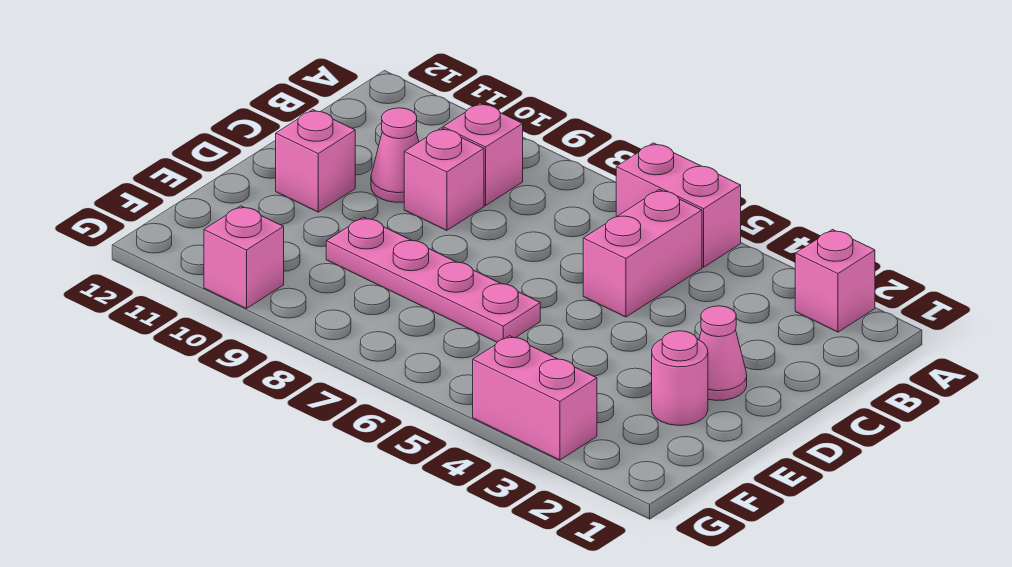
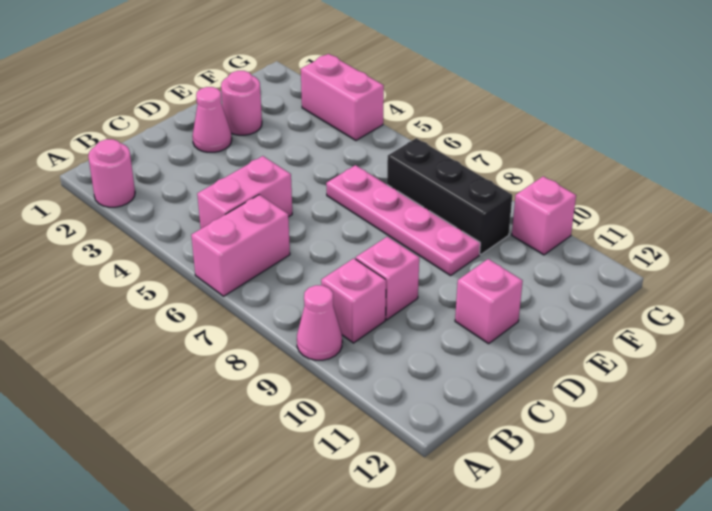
pink 1x1 brick [795,230,875,332] -> pink 1x1 round brick [88,139,135,207]
pink 1x2 brick [616,143,741,267] -> pink 1x2 brick turned to [191,195,290,296]
pink 1x1 cone [371,108,419,202] -> pink 1x1 cone moved to [297,285,342,360]
none -> black 1x3 brick [387,138,512,255]

